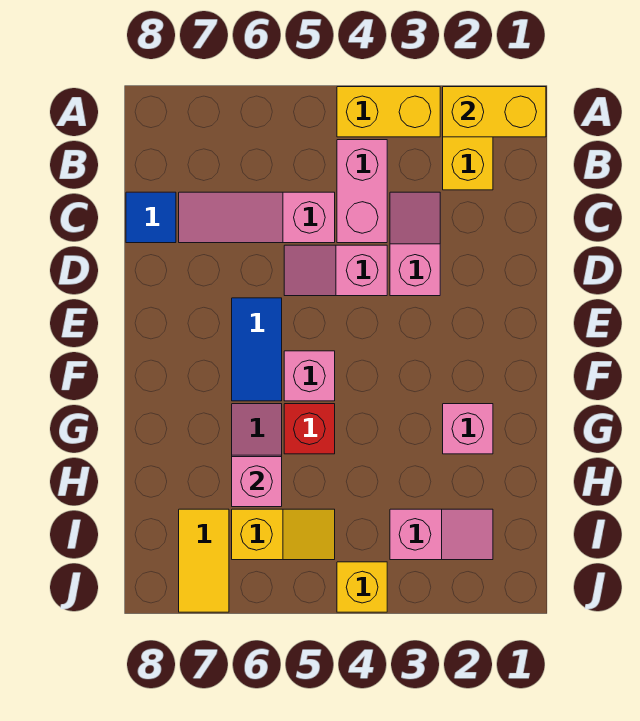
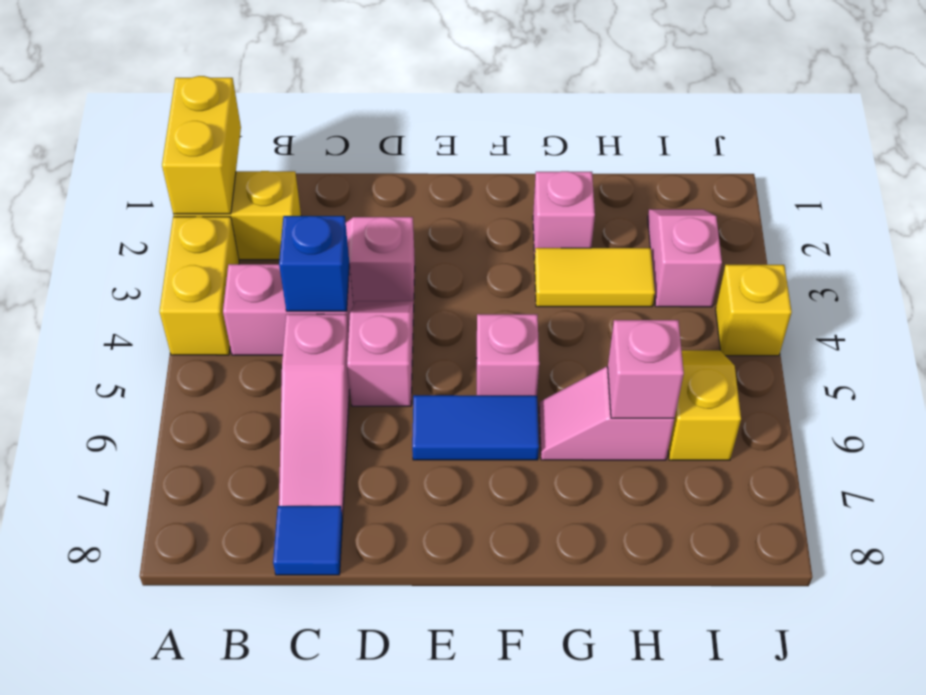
none -> blue 1x1 brick [279,216,349,311]
pink 1x2 slope [284,245,387,296] -> pink 1x2 slope turned to [347,301,414,406]
red 1x1 brick [284,404,335,454] -> none
yellow 1x2 tile [179,509,229,612] -> yellow 1x2 tile moved to [534,248,655,307]

